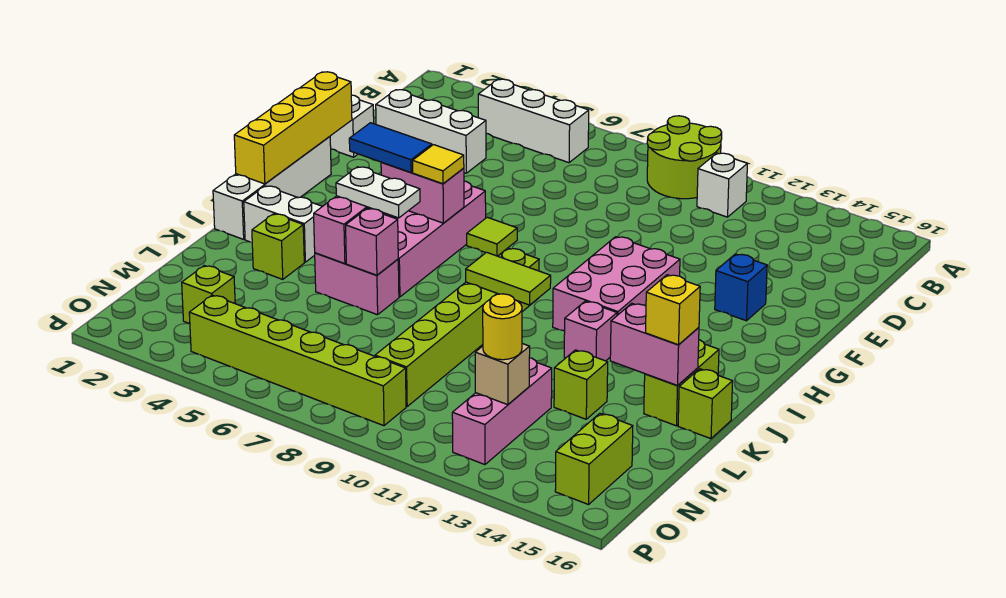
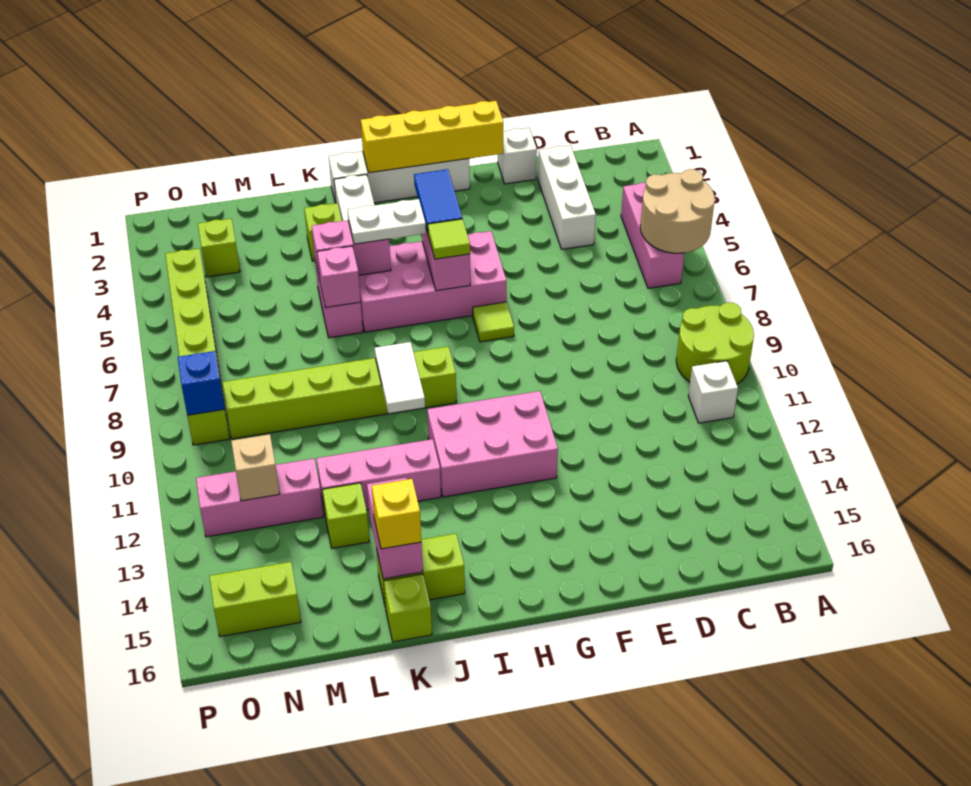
none -> tan 2x2 round brick [640,169,715,253]
white 1x3 brick [478,79,589,163] -> pink 1x3 brick [621,183,684,288]
blue 1x1 brick [715,254,767,321] -> blue 1x1 brick moved to [178,351,225,415]
yellow 1x1 tile [413,145,464,184] -> lime 1x1 tile [428,219,470,259]
white 1x2 plate [336,167,420,218] -> white 1x2 plate turned to [348,199,426,244]
lime 1x2 tile [466,252,551,305] -> white 1x2 tile [375,342,425,414]
pink 1x1 brick [564,301,617,361] -> pink 1x3 brick [316,439,441,513]
yellow 1x1 round brick [483,294,522,360] -> none

